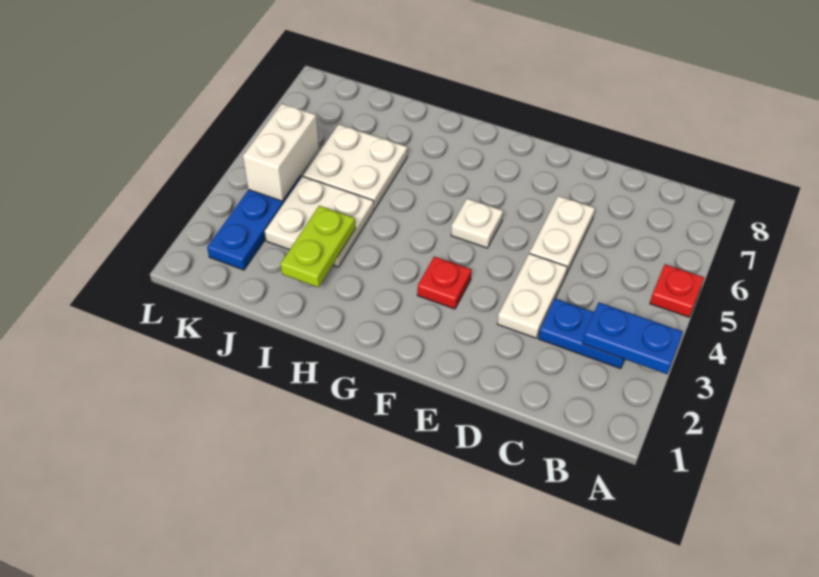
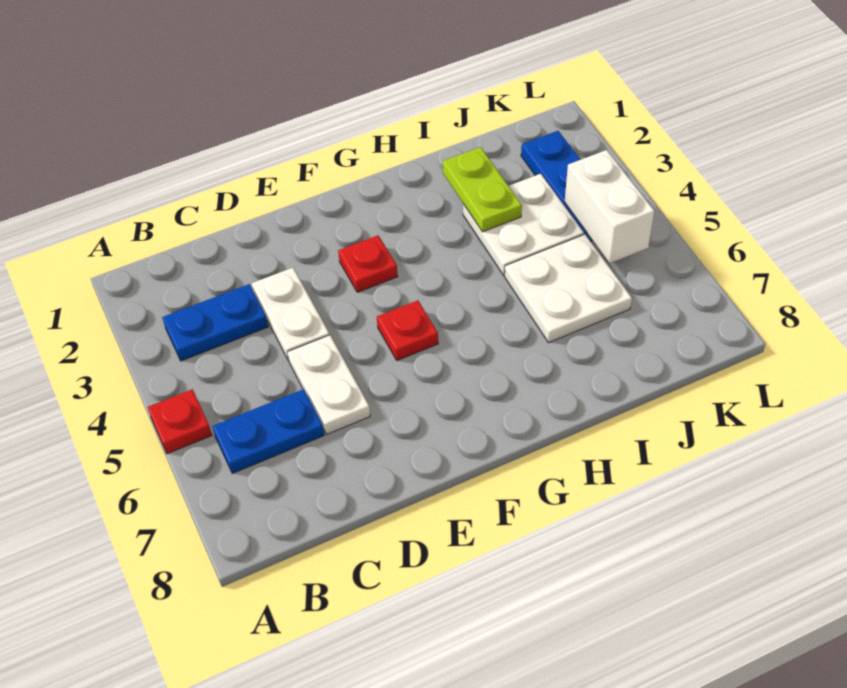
blue 1x2 plate [582,302,683,374] -> blue 1x2 plate moved to [212,389,324,474]
white 1x1 plate [451,199,503,248] -> red 1x1 plate [377,300,438,361]

